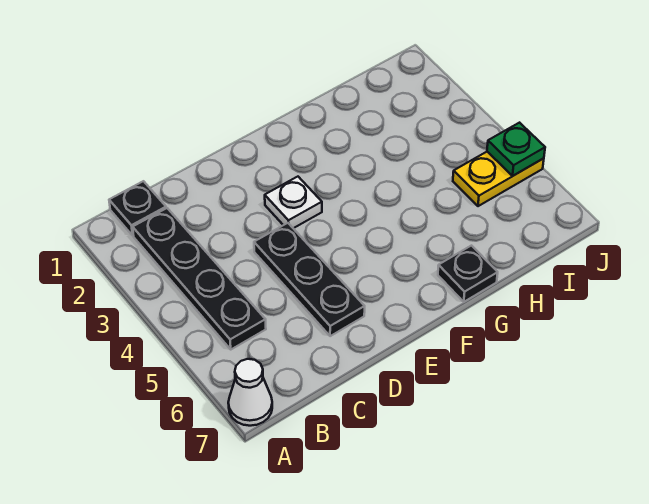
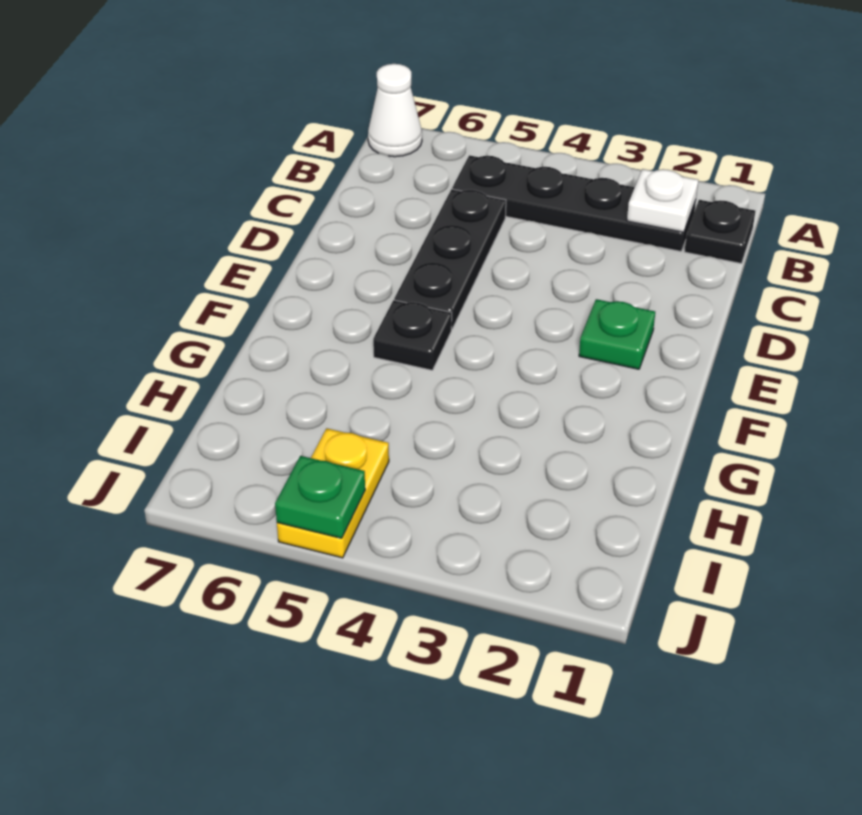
black 1x3 plate [254,223,365,336] -> black 1x3 plate turned to [394,189,506,329]
none -> green 1x1 plate [579,299,655,369]
white 1x1 plate [265,177,322,228] -> white 1x1 plate moved to [627,169,698,232]
black 1x1 plate [438,246,498,302] -> black 1x1 plate moved to [373,300,452,370]

